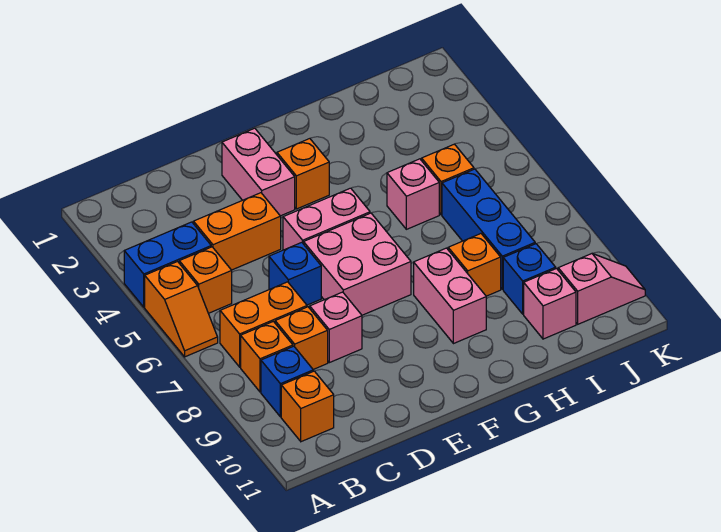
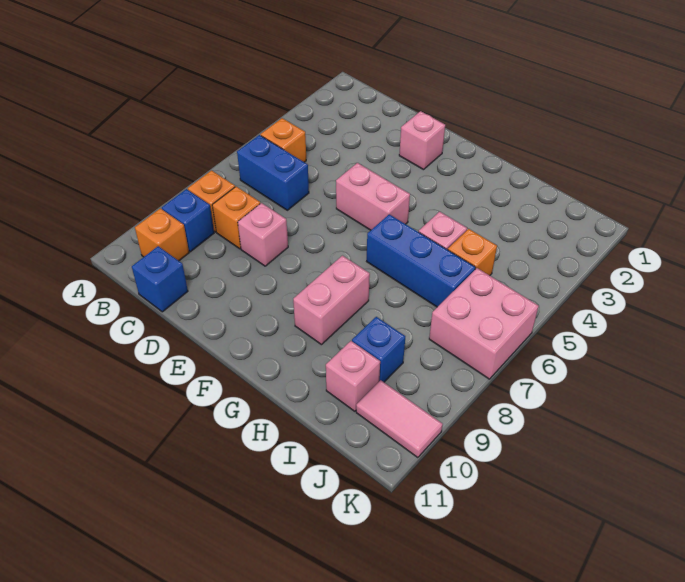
blue 1x2 brick [124,222,211,307] -> blue 1x2 brick moved to [237,135,309,210]
orange 1x2 slope [145,262,218,357] -> none
orange 1x2 brick [220,282,307,367] -> none
orange 1x2 brick [194,193,281,270] -> none
blue 1x1 brick [269,242,321,305] -> blue 1x1 brick moved to [132,246,188,312]
pink 1x2 brick [222,128,295,216] -> pink 1x1 brick [399,111,445,170]
pink 2x2 brick [304,213,411,315] -> pink 2x2 brick moved to [429,268,539,379]
orange 1x1 brick [277,139,329,209] -> none
orange 1x1 brick [448,234,501,296] -> none
blue 1x3 brick [442,169,535,289] -> blue 1x3 brick turned to [367,214,475,307]
pink 1x2 slope [558,254,645,324] -> pink 1x2 tile [356,380,443,458]

